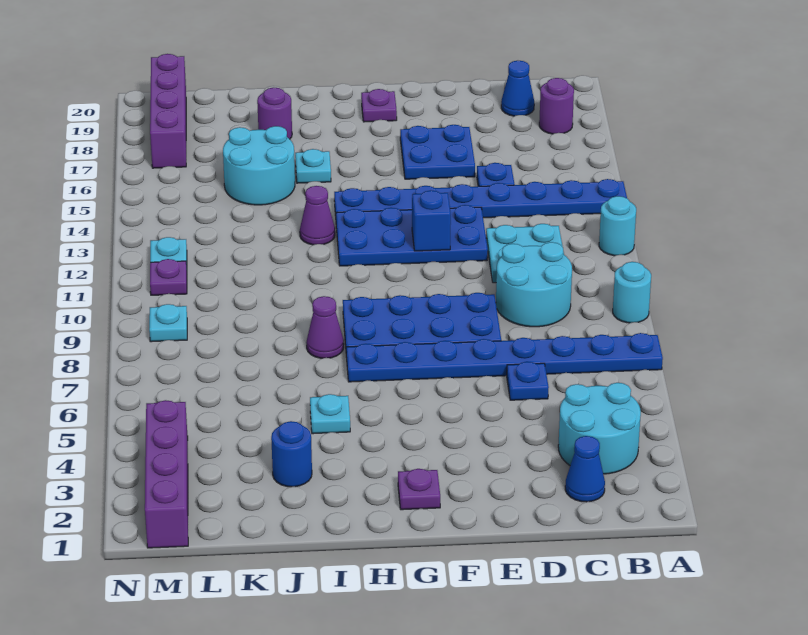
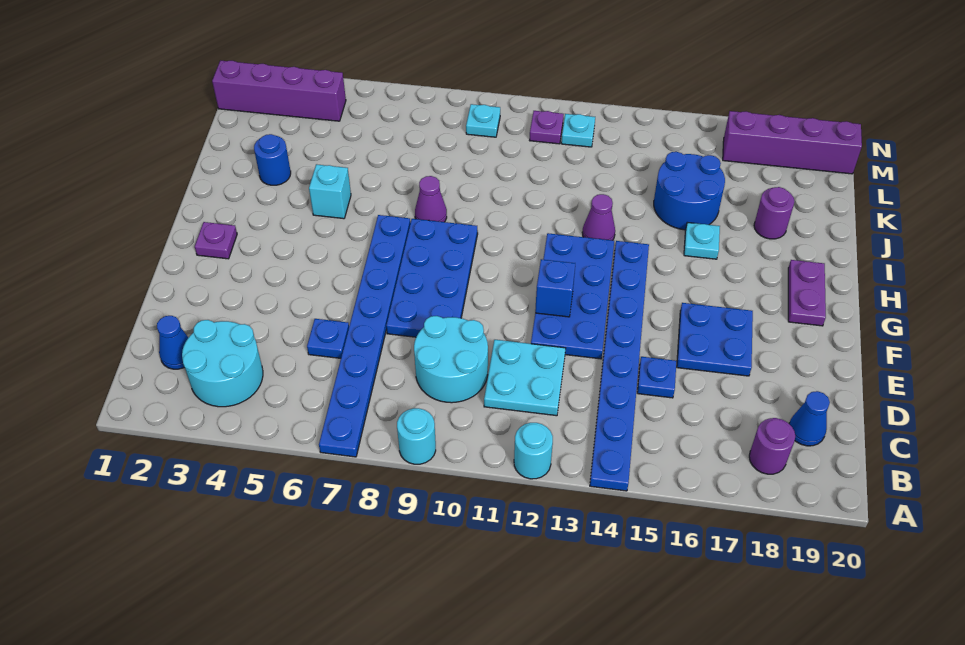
purple 1x1 plate [361,89,397,122] -> purple 1x2 plate [788,260,826,326]
cyan 1x1 plate [310,394,350,434] -> cyan 1x1 brick [309,164,351,219]
cyan 2x2 round brick [223,126,295,205] -> blue 2x2 round brick [654,152,725,230]

